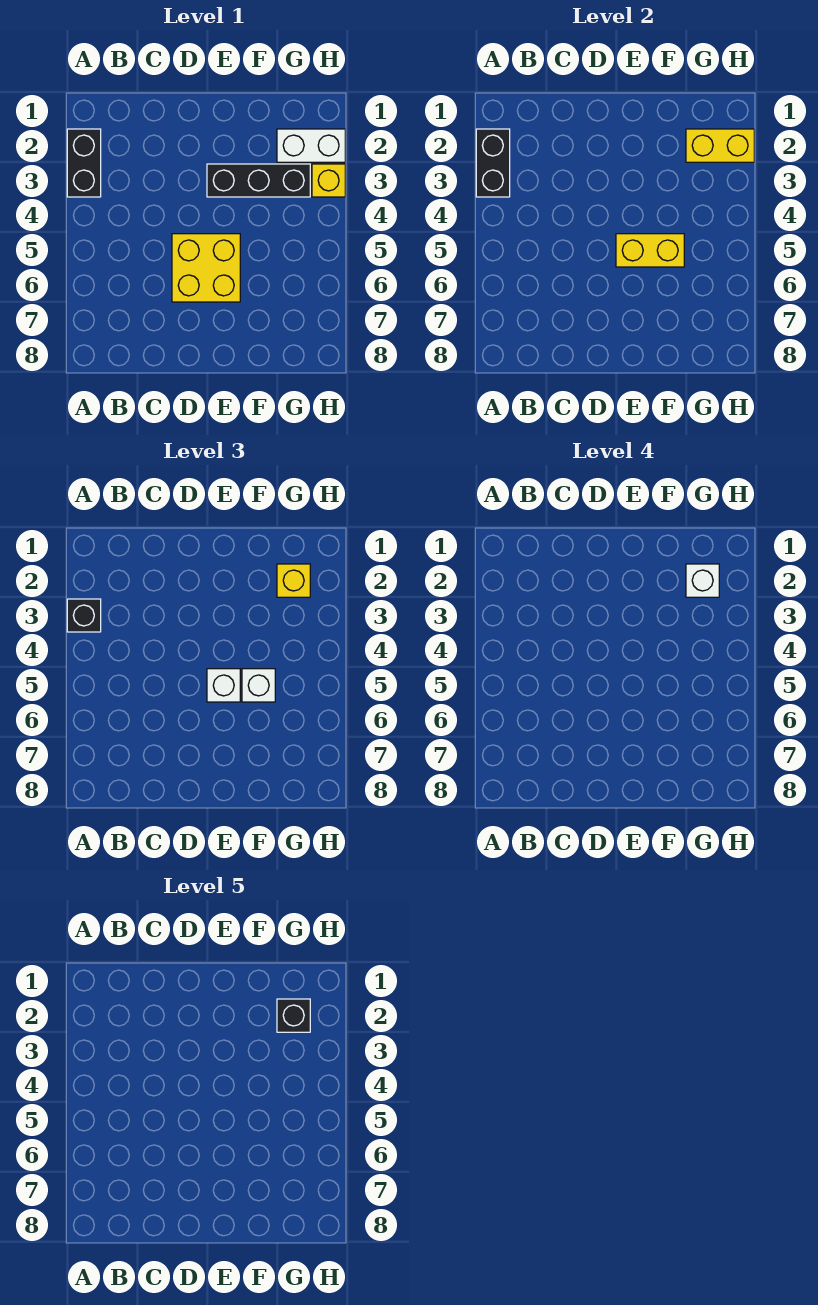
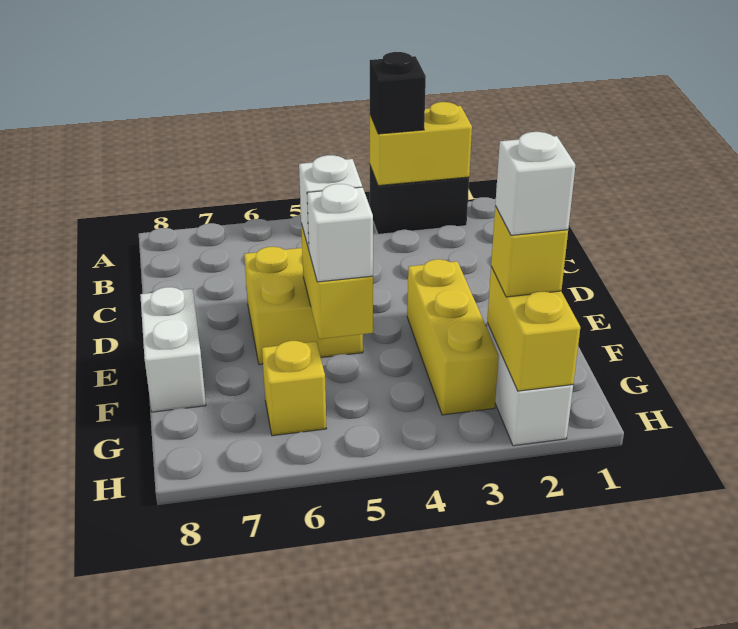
black 1x2 brick [476,129,510,197] -> yellow 1x2 brick [370,102,472,186]
black 1x3 brick [207,164,310,197] -> yellow 1x3 brick [407,259,499,415]
none -> white 1x2 brick [140,287,206,412]
black 1x1 brick [277,999,310,1032] -> none
yellow 1x1 brick [312,164,345,197] -> yellow 1x1 brick moved to [262,341,326,436]

